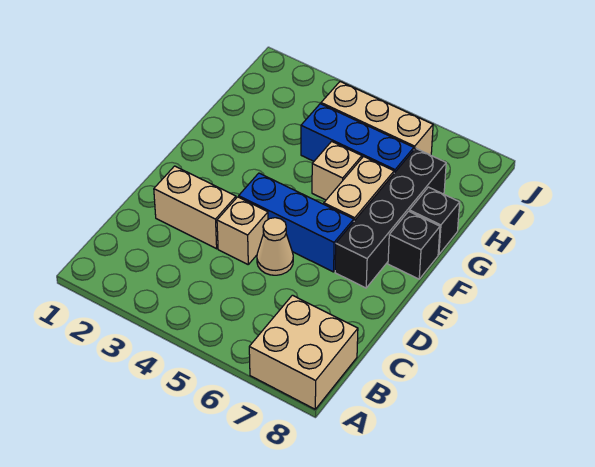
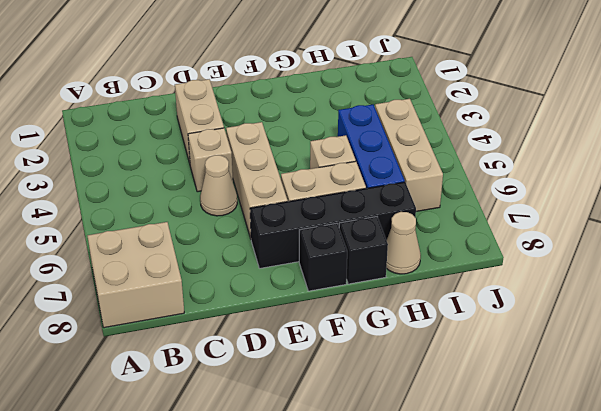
blue 1x3 brick [239,173,354,272] -> tan 1x3 brick [226,122,288,238]
none -> tan 1x1 cone [386,212,421,274]

